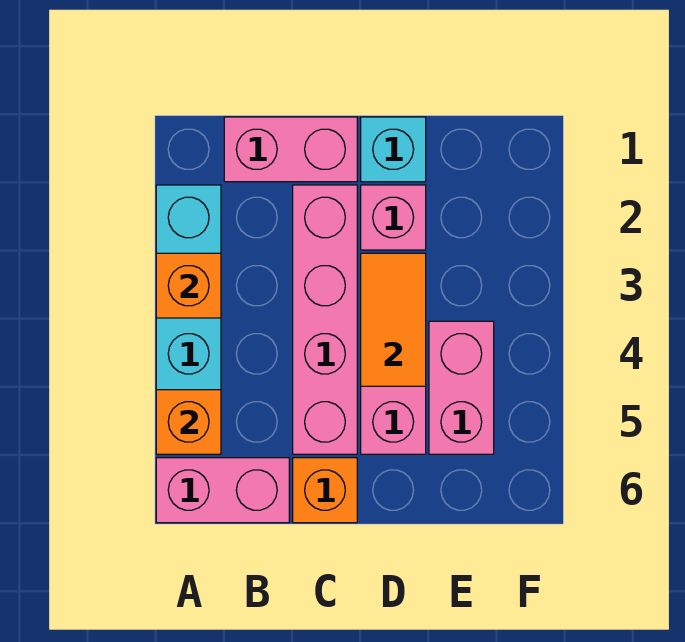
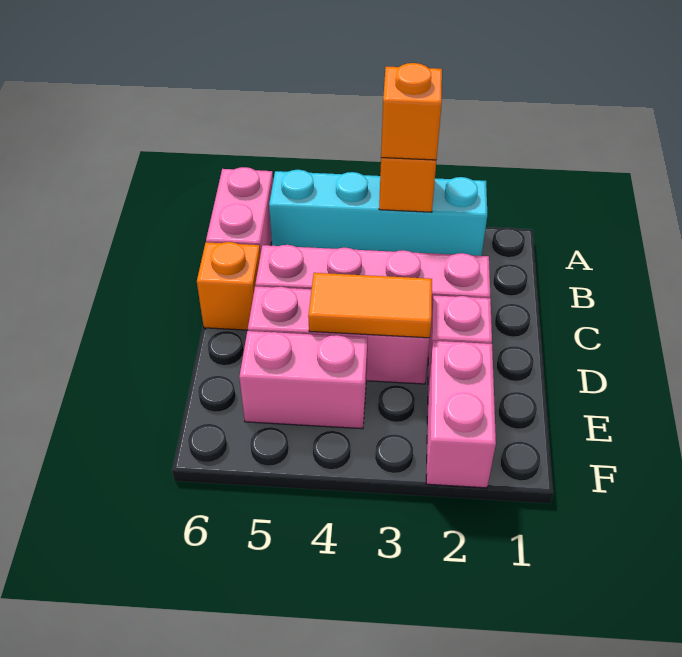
orange 1x1 brick [156,390,221,454] -> orange 1x1 brick moved to [381,63,442,160]
pink 1x2 brick [224,117,357,182] -> pink 1x2 brick moved to [426,341,496,488]
cyan 1x1 brick [361,117,426,182] -> none

